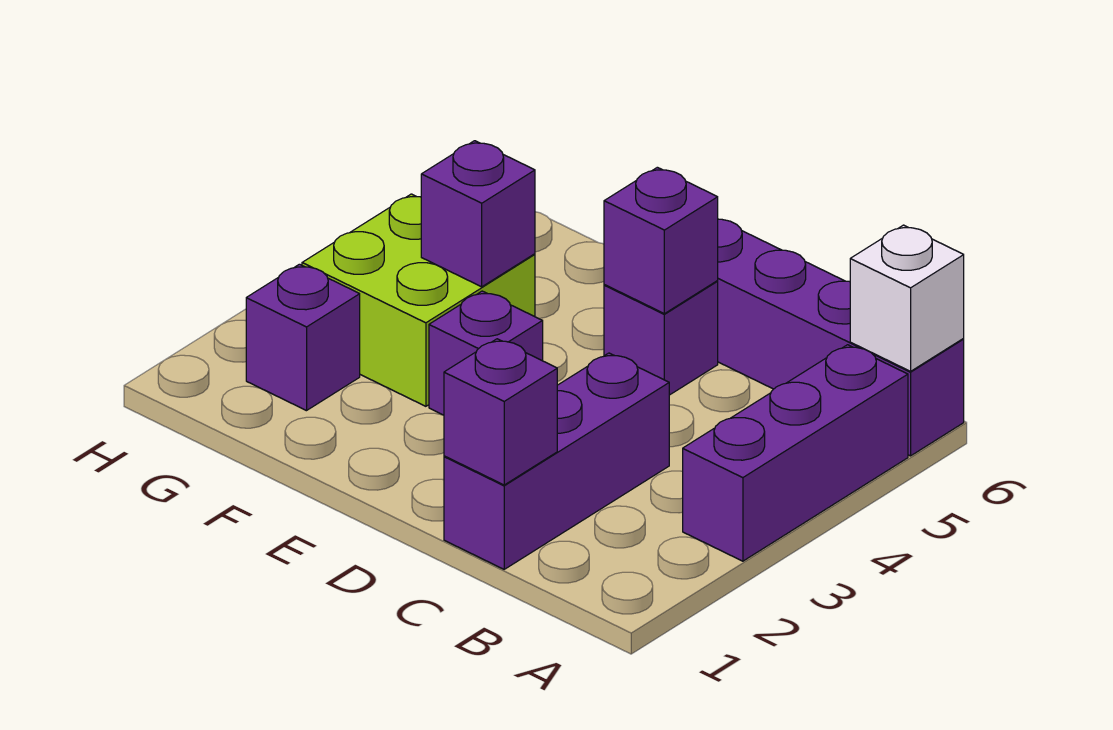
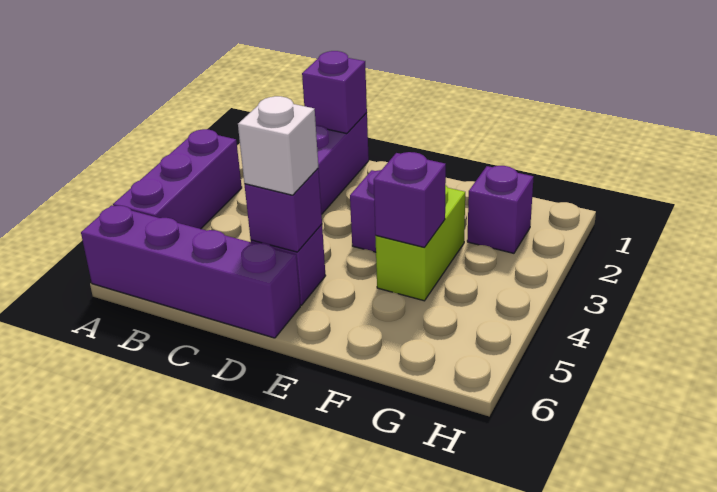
white 1x1 brick [850,225,964,371] -> white 1x1 brick moved to [238,96,318,195]
lime 2x2 brick [302,194,535,406] -> lime 1x2 brick [375,185,465,301]

